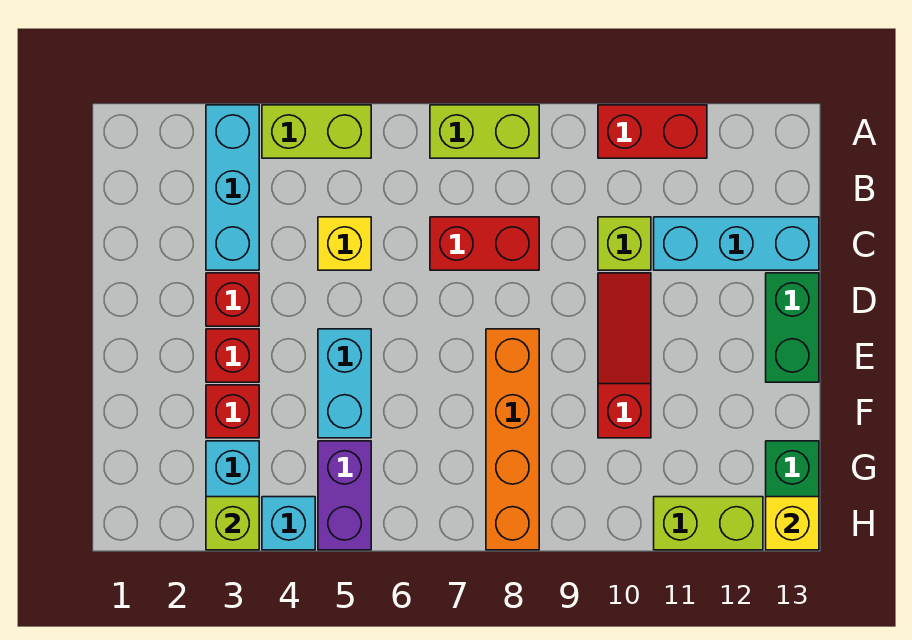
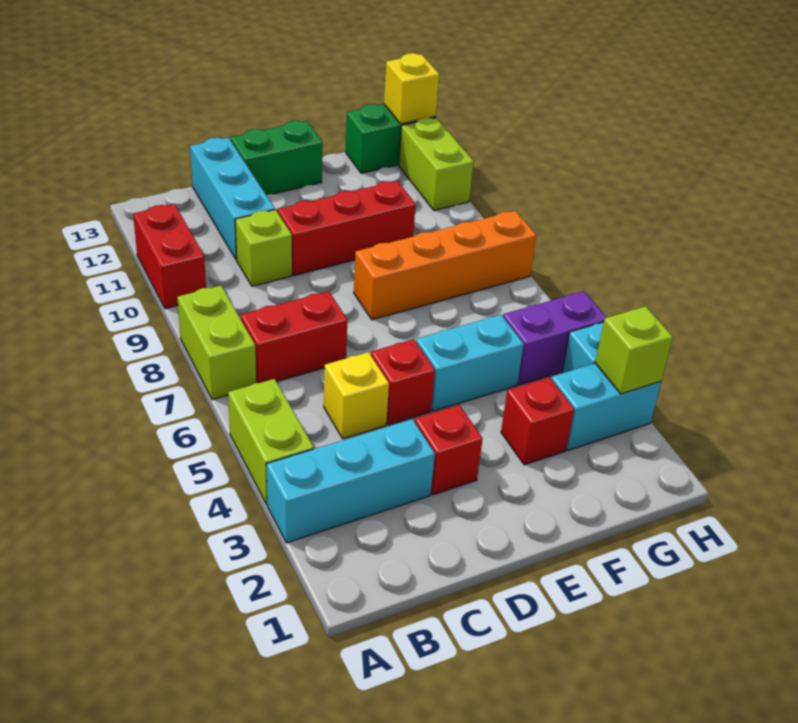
red 1x2 brick [430,217,539,270] -> red 1x2 brick turned to [241,291,347,383]
red 1x3 slope [598,273,651,438] -> red 1x3 brick [278,181,416,276]
red 1x1 brick [206,329,259,382] -> red 1x1 brick moved to [371,339,435,425]

